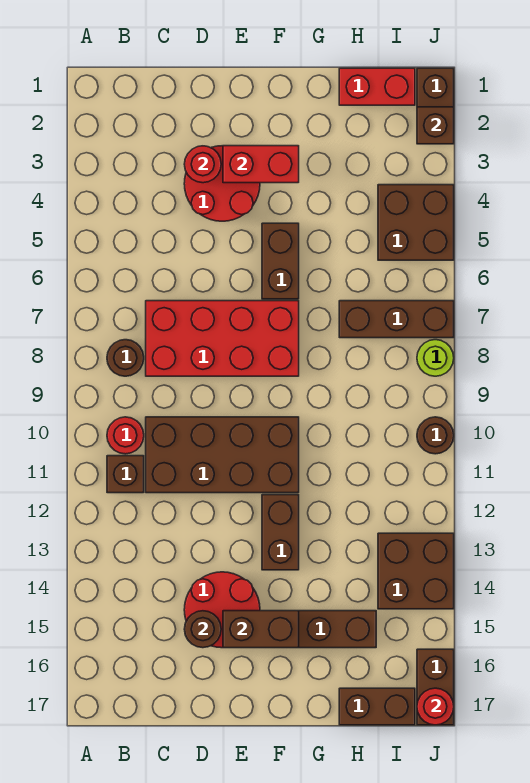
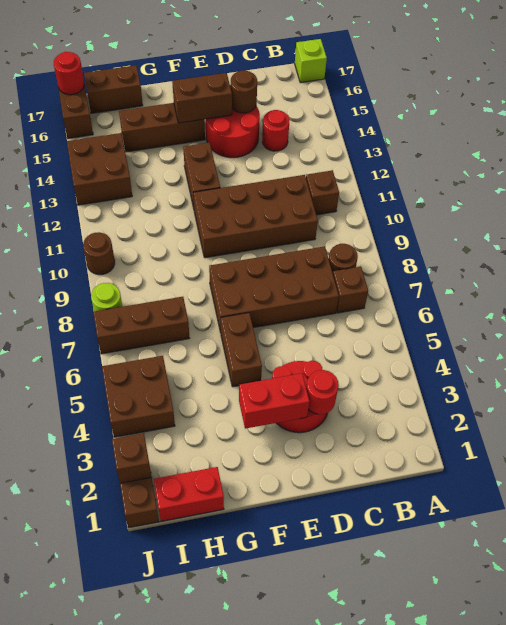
none -> lime 1x1 brick [295,39,327,83]
none -> brown 1x1 brick [333,267,368,313]
red 1x1 round brick [107,417,144,454] -> red 1x1 round brick moved to [262,110,289,151]
red 2x4 brick [146,301,299,376] -> brown 2x4 brick [209,246,339,333]

